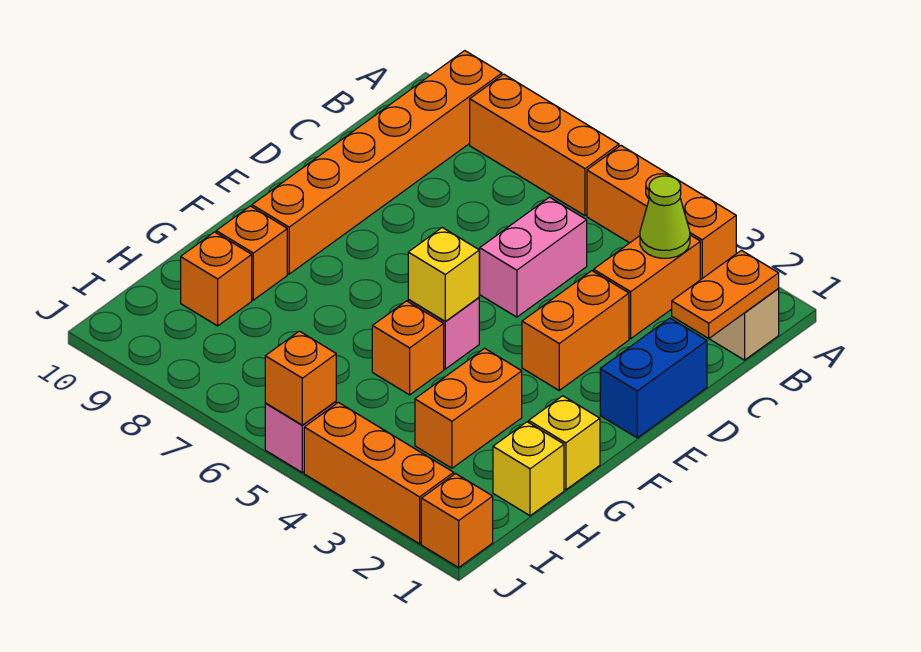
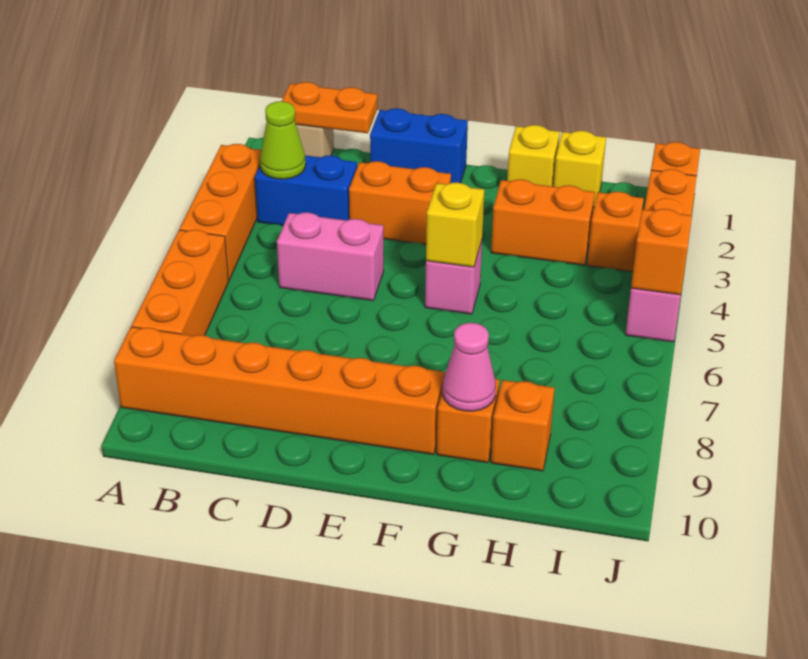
orange 1x2 brick [594,235,700,339] -> blue 1x2 brick [255,155,357,226]
orange 1x1 brick [372,301,444,395] -> orange 1x1 brick moved to [587,192,644,272]
none -> pink 1x1 cone [443,323,496,411]

